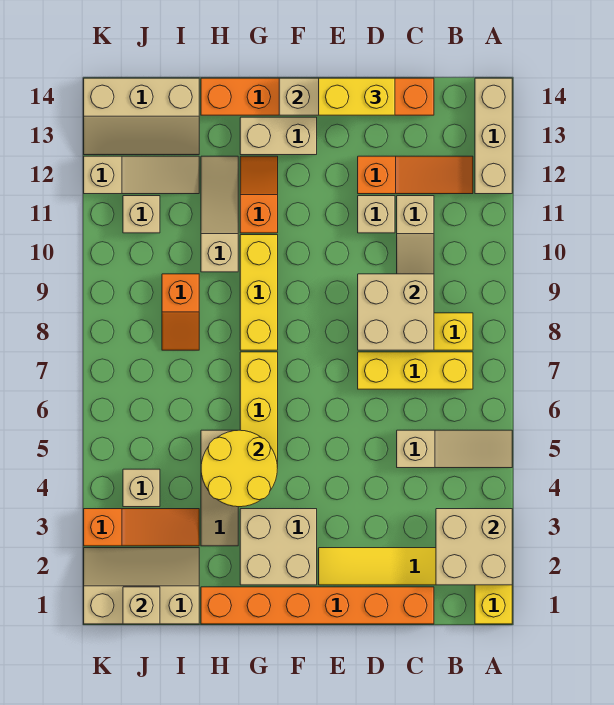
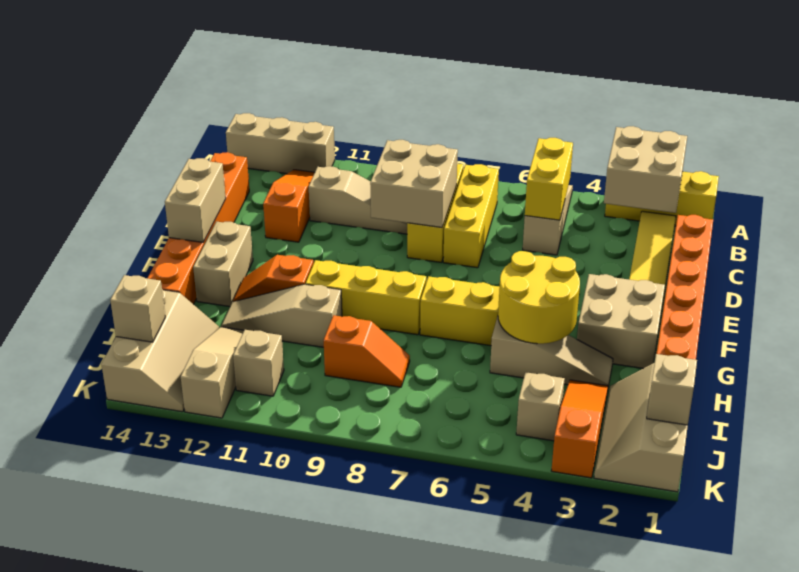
tan 1x1 brick [358,196,395,233] -> tan 1x1 brick moved to [110,275,165,342]
yellow 1x2 brick [319,78,395,115] -> yellow 1x2 brick moved to [525,138,573,220]

